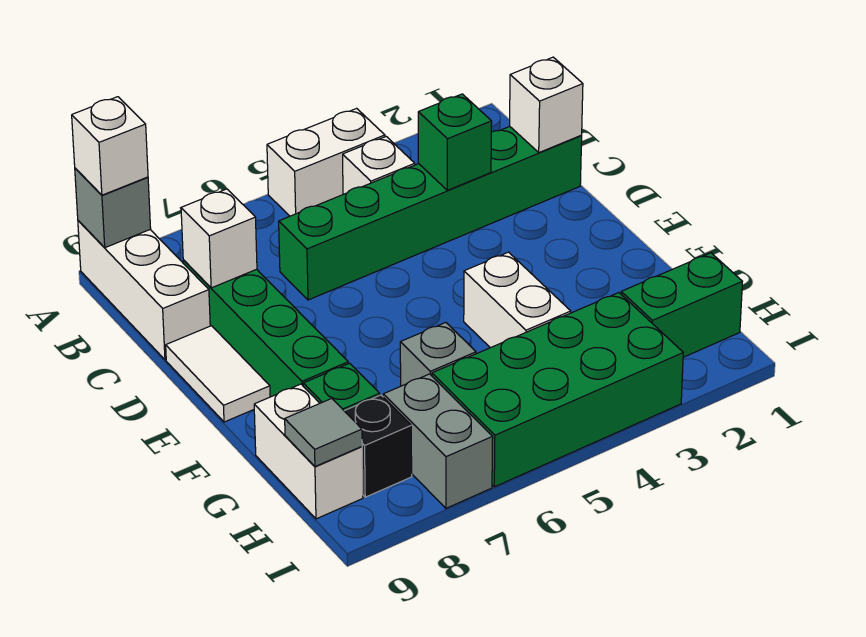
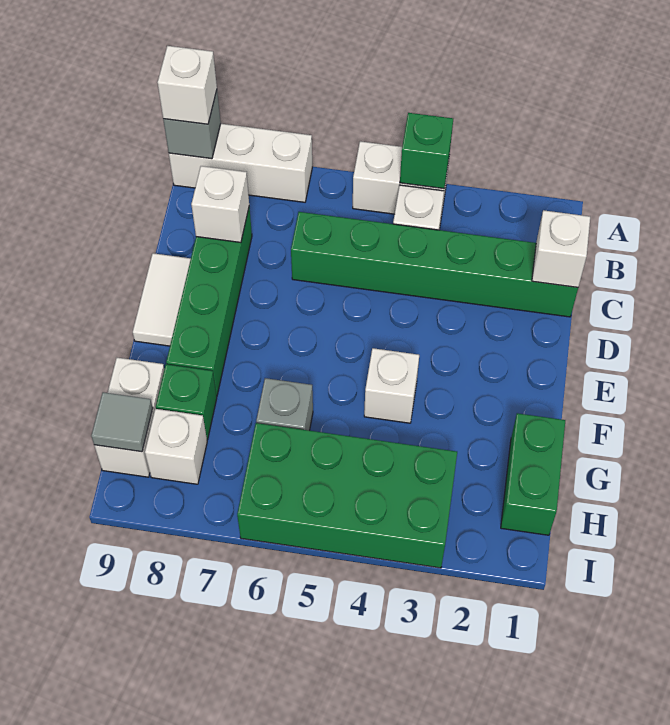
white 1x3 brick [78,221,210,360] -> white 1x3 brick turned to [169,124,312,202]
green 1x1 brick [418,94,492,190] -> green 1x1 brick moved to [400,113,453,189]
white 1x2 brick [464,252,571,348] -> white 1x1 brick [364,348,419,423]
green 1x2 brick [621,253,742,357] -> green 1x2 brick turned to [501,413,565,535]
grey 1x2 brick [383,374,493,508] -> none
black 1x1 brick [345,395,412,497] -> white 1x1 brick [145,409,207,484]

